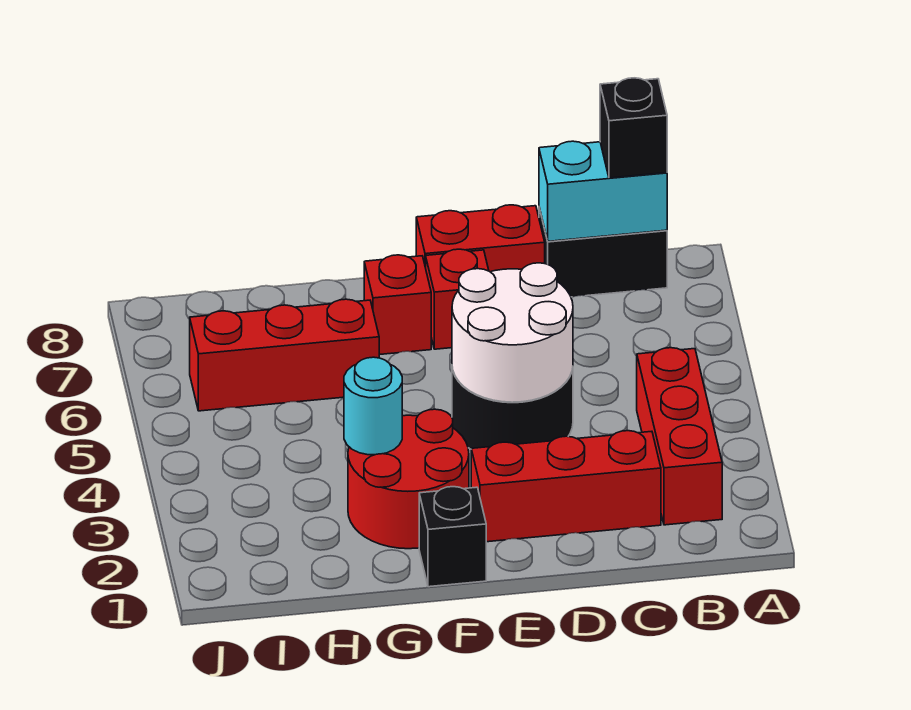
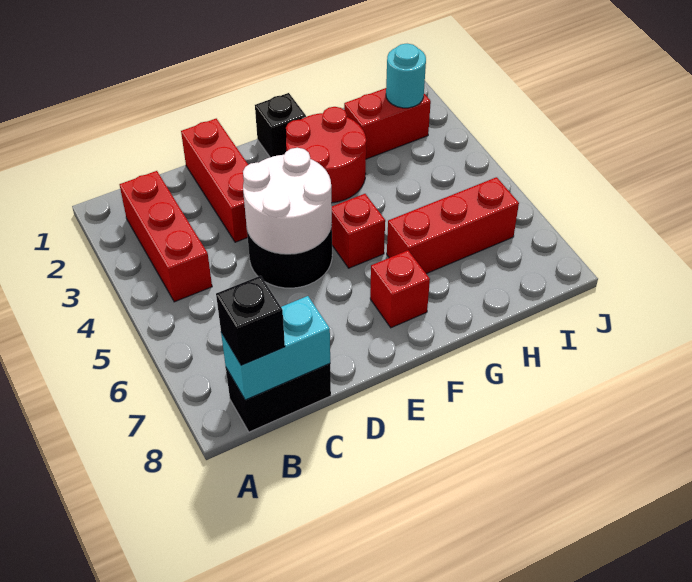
red 1x3 brick [471,431,661,542] -> red 1x3 brick turned to [181,119,248,242]
red 1x2 brick [416,205,545,272] -> red 1x2 brick moved to [344,88,431,159]
red 1x1 brick [426,249,489,349] -> red 1x1 brick moved to [332,194,385,268]
cyan 1x1 round brick [344,357,402,455] -> cyan 1x1 round brick moved to [386,44,426,108]

